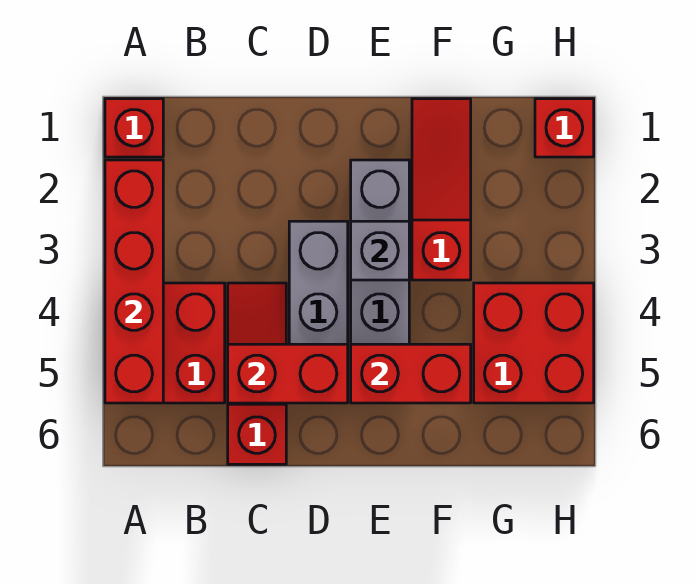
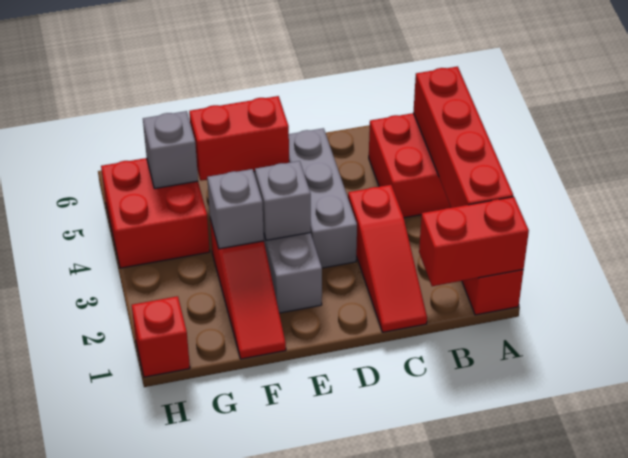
red 1x3 slope [228,283,286,464] -> red 1x3 slope moved to [348,185,427,332]
red 1x2 brick [228,344,348,403] -> red 1x2 brick moved to [419,197,529,286]
none -> grey 1x1 brick [207,169,264,249]
none -> grey 1x1 brick [143,111,198,189]

